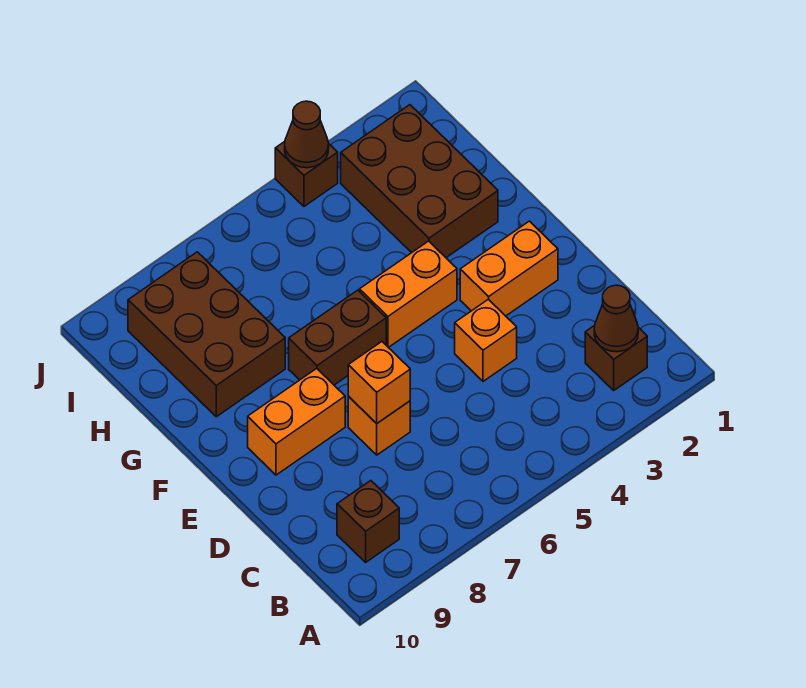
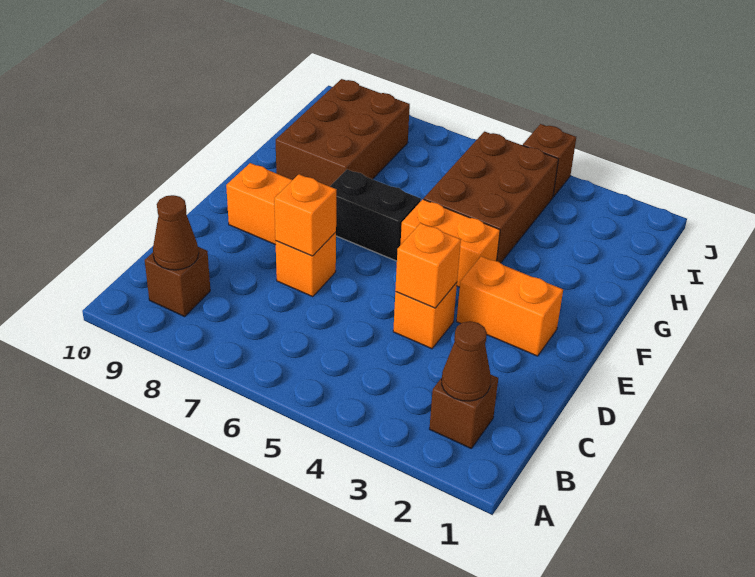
none -> orange 1x1 brick [395,223,461,308]
brown 1x2 brick [289,290,386,385] -> black 1x2 brick [330,169,421,261]
brown 2x3 brick [341,105,498,258] -> brown 2x3 brick moved to [424,132,558,263]
brown 1x1 cone [285,101,329,168] -> brown 1x1 cone moved to [153,195,199,270]

